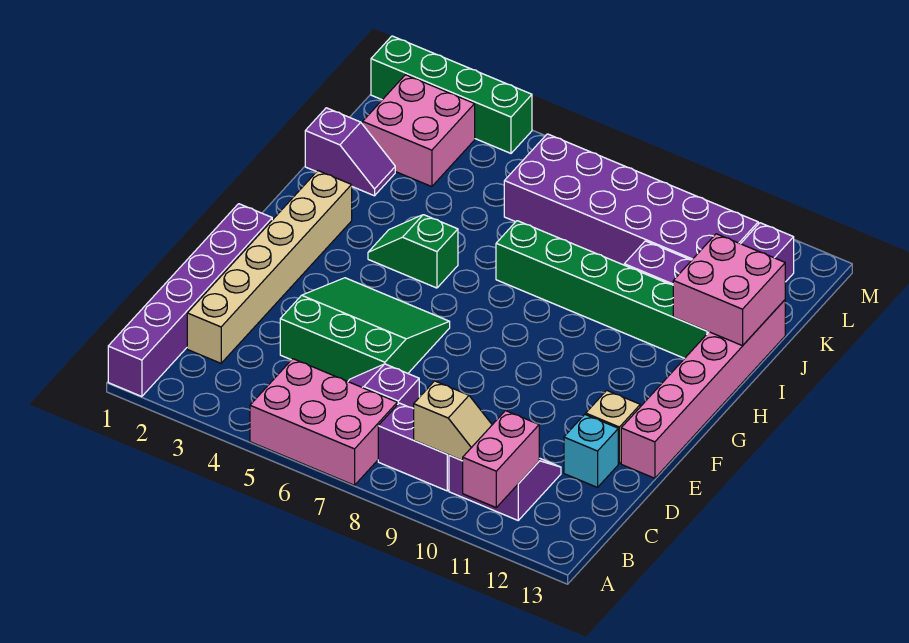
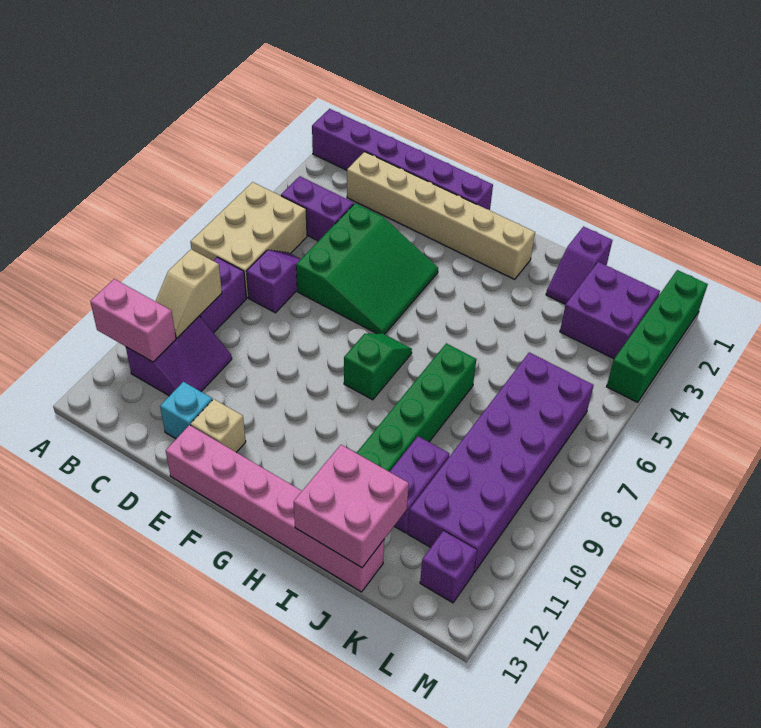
pink 2x3 brick [250,359,397,485] -> tan 2x3 brick [190,182,307,298]
none -> purple 1x2 brick [281,176,354,241]
green 1x2 slope [368,215,458,288] -> green 1x2 slope moved to [344,334,412,400]
pink 2x2 brick [363,75,475,187] -> purple 2x2 brick [560,262,660,359]

